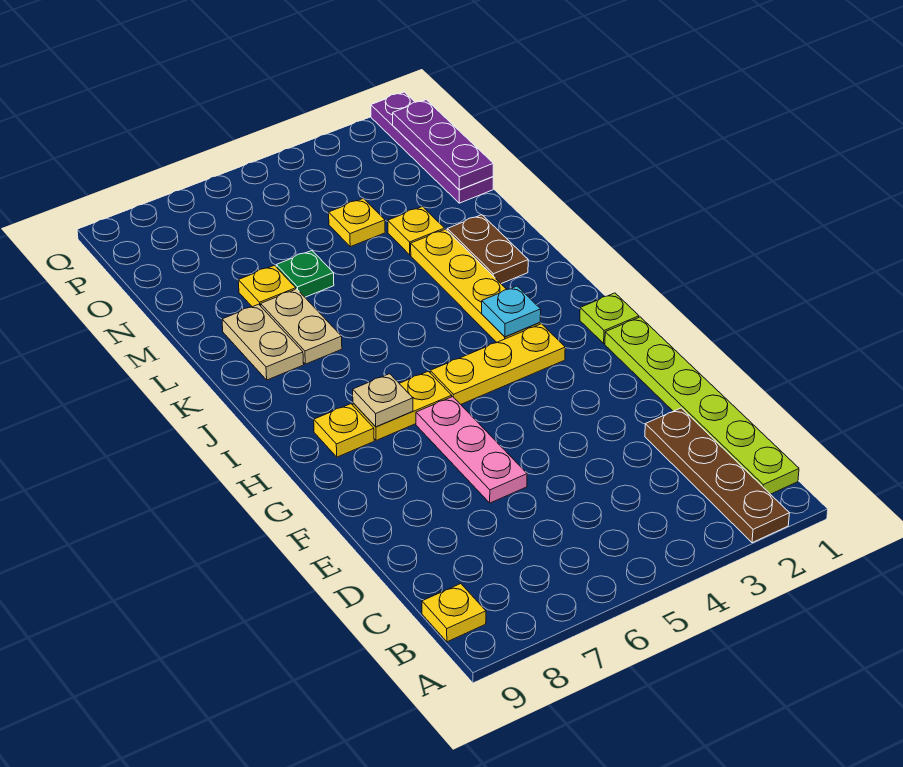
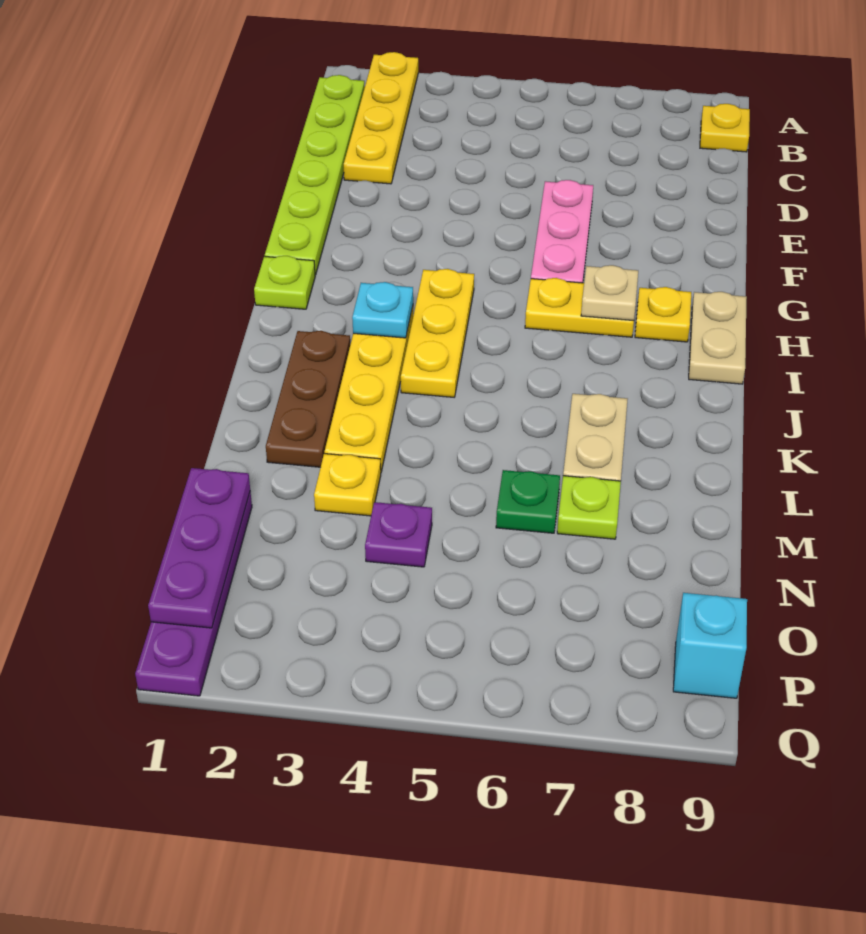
brown 1x4 plate [645,408,789,543] -> yellow 1x4 plate [344,52,418,184]
yellow 1x3 plate [430,324,565,404] -> yellow 1x3 plate turned to [401,269,474,397]
brown 1x2 plate [447,215,528,284] -> brown 1x3 plate [266,331,350,467]
tan 1x2 plate [222,304,304,380] -> tan 1x2 plate moved to [689,292,747,384]
yellow 1x1 plate [238,265,296,307] -> lime 1x1 plate [557,476,621,539]
yellow 1x1 plate [329,198,385,247] -> purple 1x1 plate [365,502,432,567]
none -> cyan 1x1 brick [673,593,747,698]

